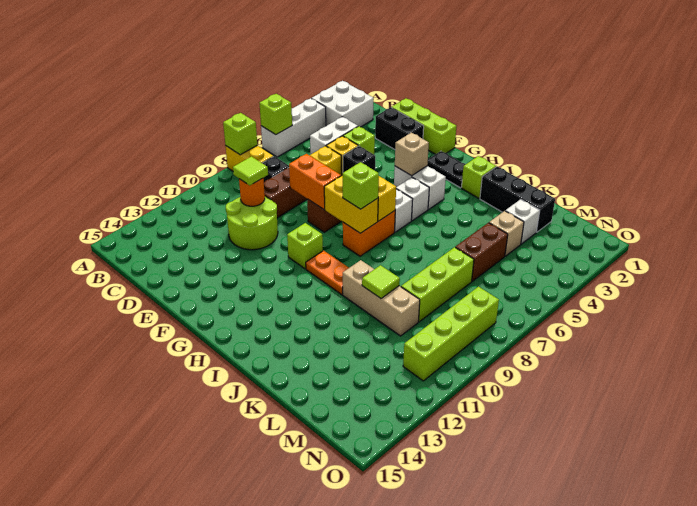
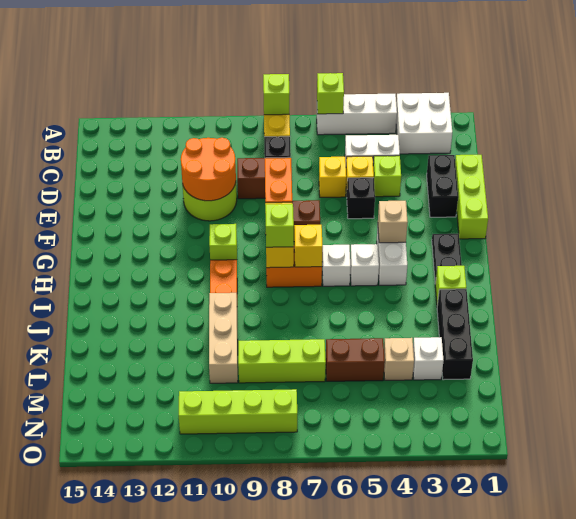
orange 1x1 round brick [239,178,265,206] -> orange 2x2 round brick [181,138,236,201]
lime 1x1 tile [233,156,268,185] -> none
lime 1x1 tile [362,265,400,298] -> none

